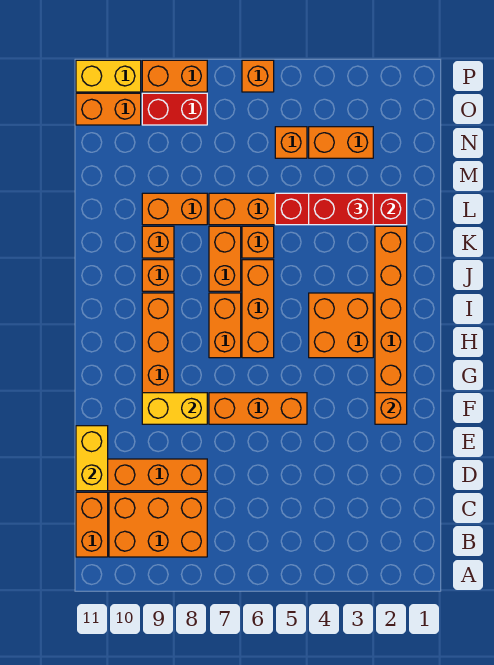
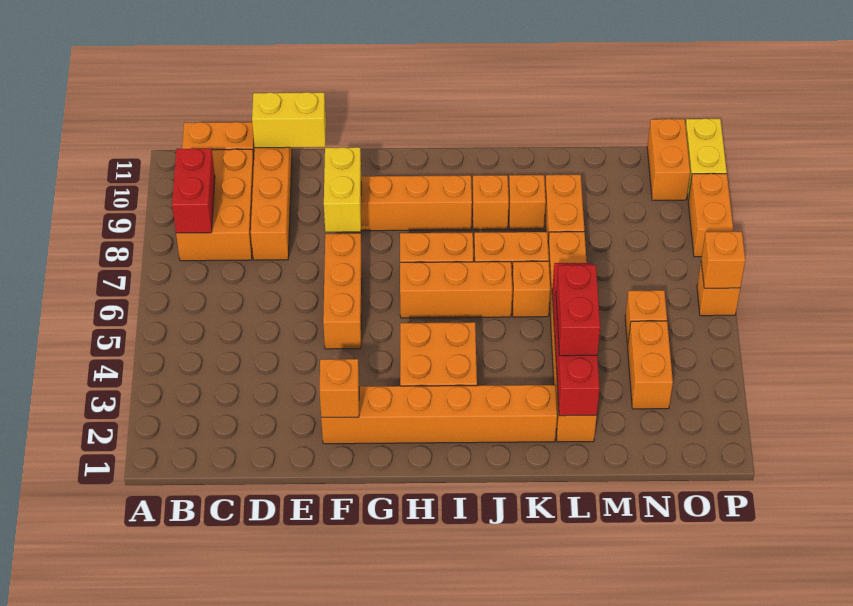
red 1x2 brick [142,93,207,125] -> red 1x2 brick moved to [172,148,215,233]
none -> orange 1x1 brick [701,232,745,288]

